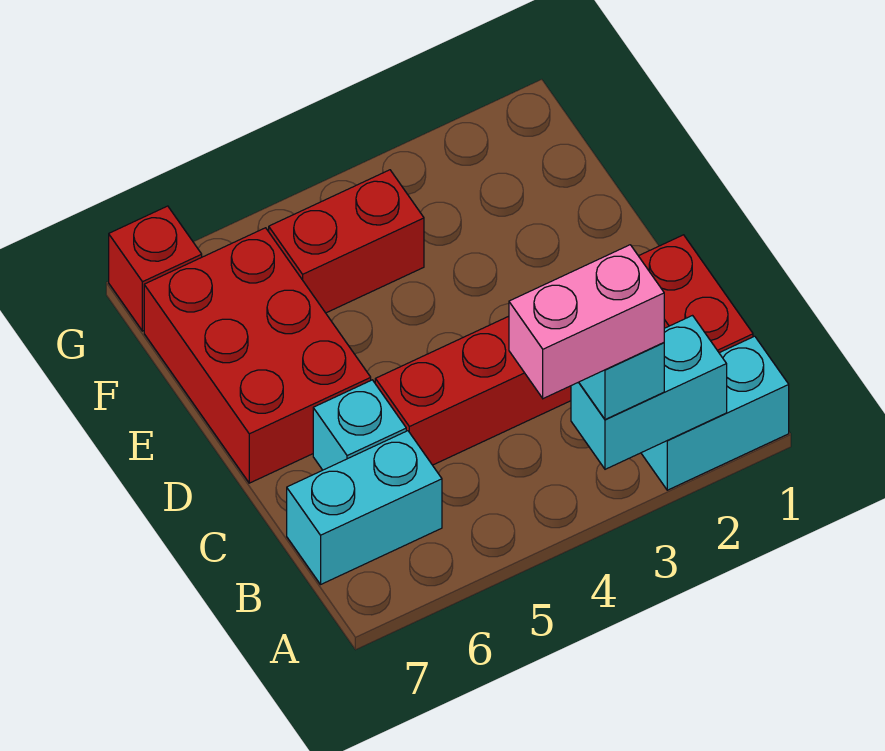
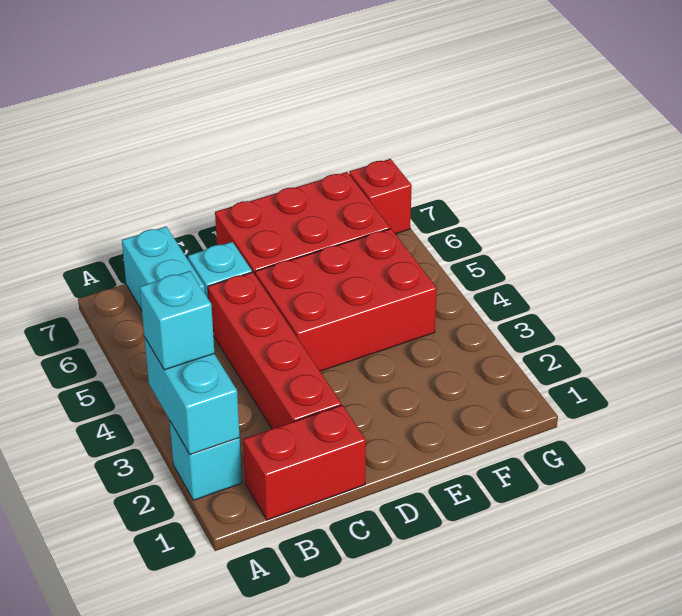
cyan 1x2 brick [641,336,789,490] -> cyan 1x1 brick [170,422,242,500]
pink 1x2 brick [509,245,664,399] -> none
red 1x2 brick [269,170,424,313] -> red 2x3 brick [255,229,437,371]

